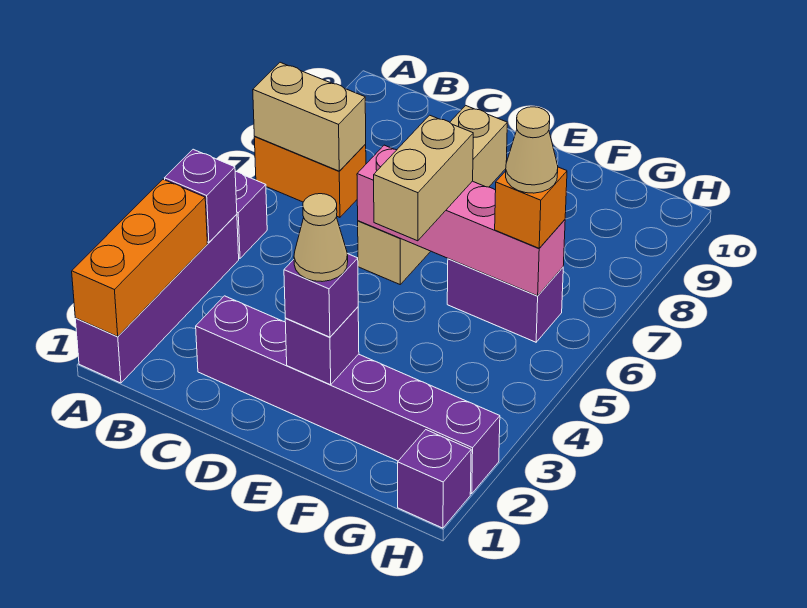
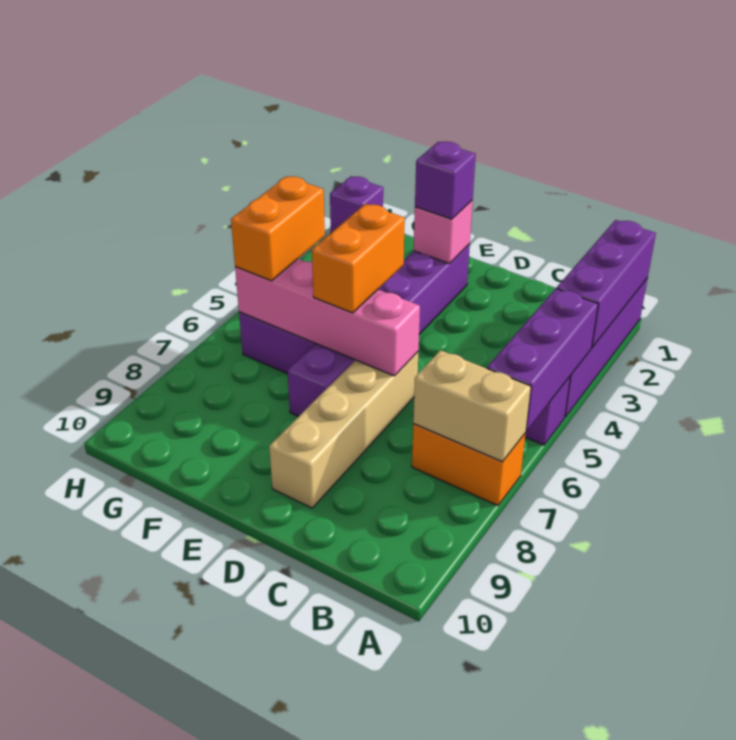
orange 1x3 brick [72,179,207,336] -> purple 1x3 brick [557,220,656,347]
purple 1x1 brick [165,149,237,243] -> purple 1x3 brick [487,288,598,431]
purple 1x6 brick [196,296,500,494] -> purple 1x6 brick turned to [288,244,470,417]
purple 1x1 brick [285,307,359,385] -> pink 1x1 brick [414,200,473,264]
tan 1x1 cone [294,194,348,282] -> none
tan 1x2 brick [374,115,473,241] -> orange 1x2 brick [312,204,405,313]
orange 1x1 brick [495,167,567,248] -> orange 1x2 brick [231,176,325,281]
tan 1x1 cone [506,107,558,193] -> none

